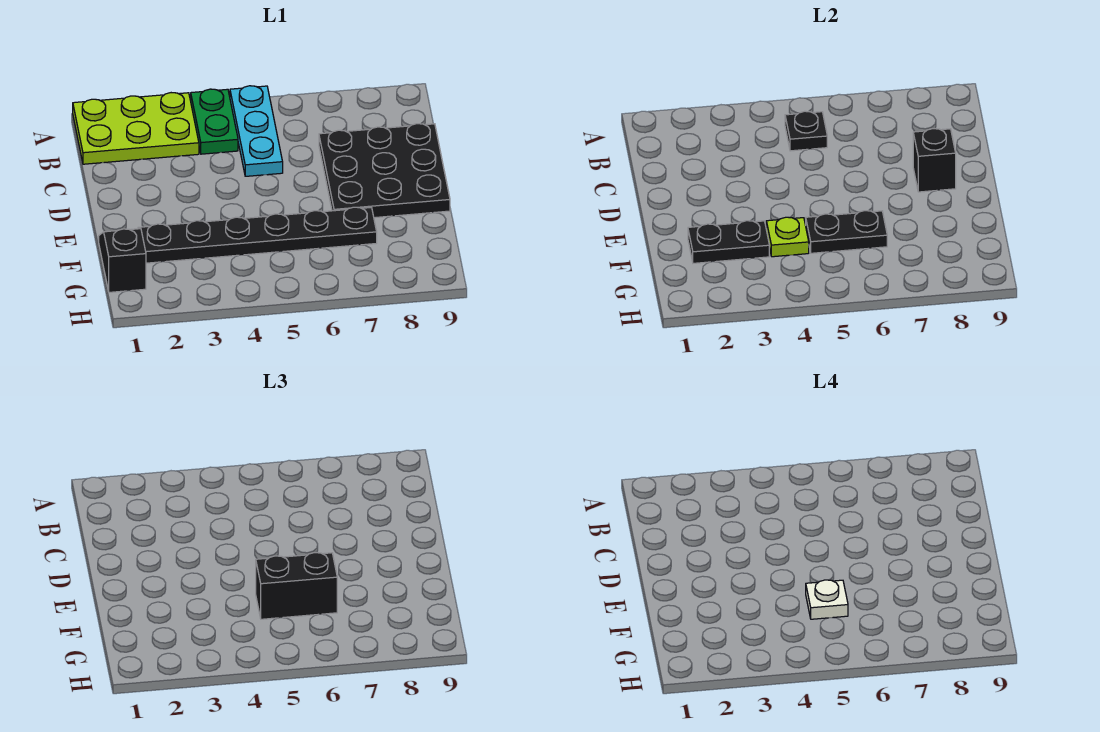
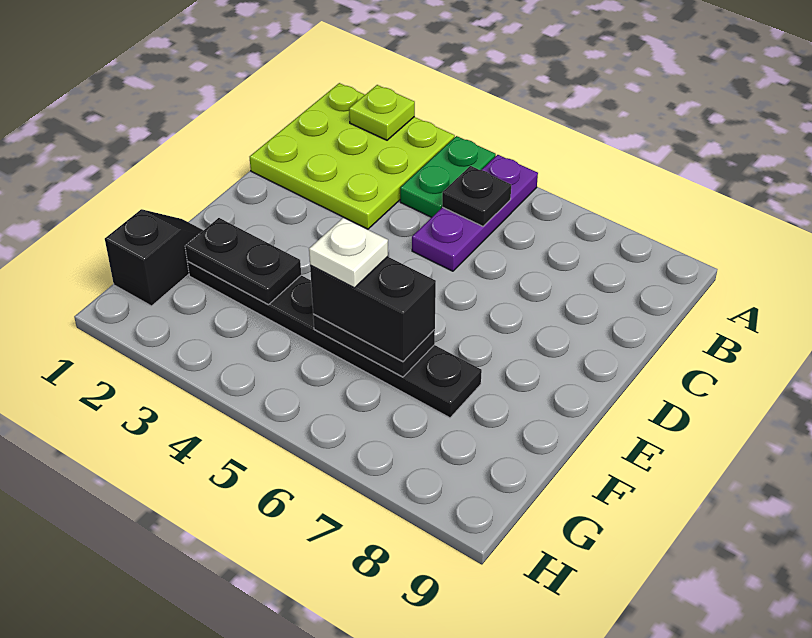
lime 2x3 plate [73,93,199,164] -> lime 3x3 plate [250,83,455,229]
cyan 1x3 plate [230,86,283,176] -> purple 1x3 plate [412,155,538,271]
black 3x3 plate [319,124,450,218] -> none
black 1x1 brick [913,129,956,192] -> none
lime 1x1 plate [766,217,809,257] -> lime 1x1 plate moved to [349,85,415,140]

